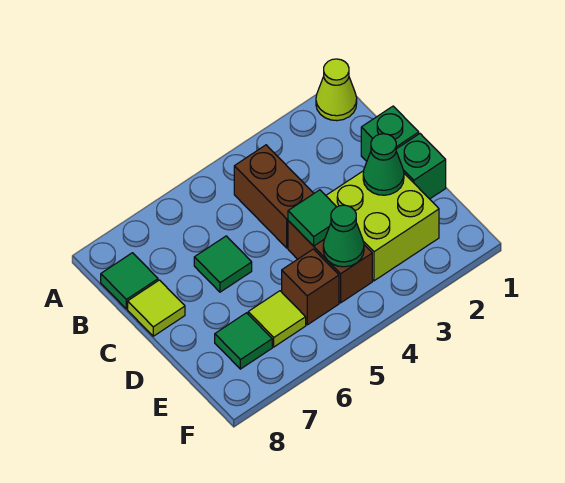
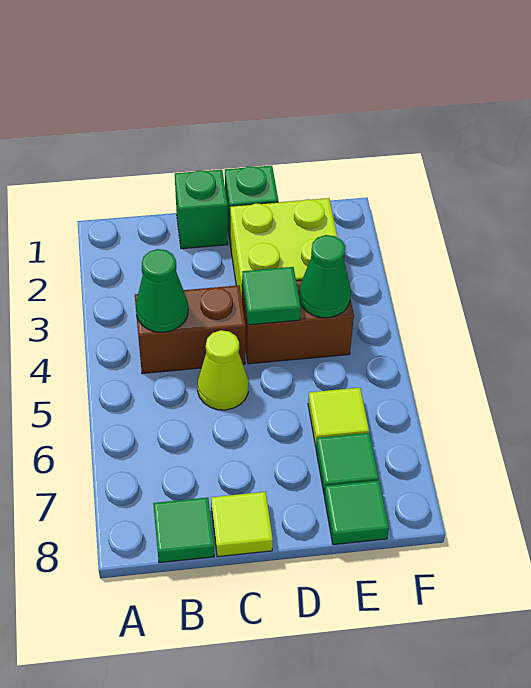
lime 1x1 cone [316,59,357,121] -> lime 1x1 cone moved to [197,330,249,410]
green 1x1 tile [194,236,252,292] -> green 1x1 tile moved to [324,480,389,545]
green 1x1 cone [363,134,404,195] -> green 1x1 cone moved to [136,249,188,332]
brown 1x1 brick [282,249,339,325] -> none

